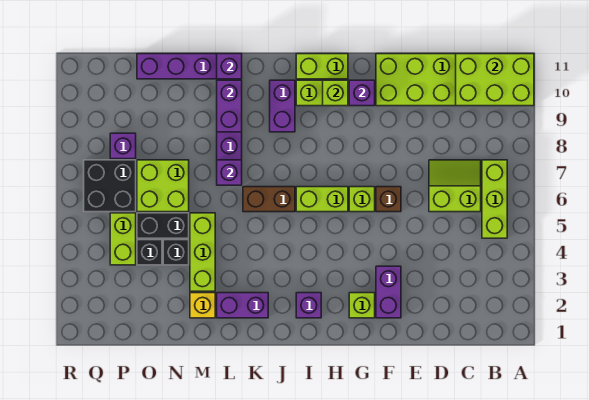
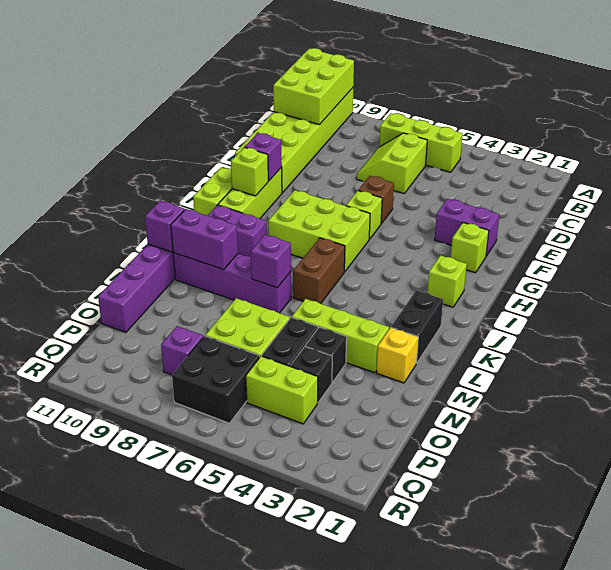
lime 1x2 brick [296,187,348,212] -> lime 2x3 brick [268,190,370,272]
purple 1x1 brick [296,293,321,318] -> lime 1x1 brick [427,255,467,307]
purple 1x2 brick [217,293,268,318] -> black 1x2 brick [391,290,443,363]

